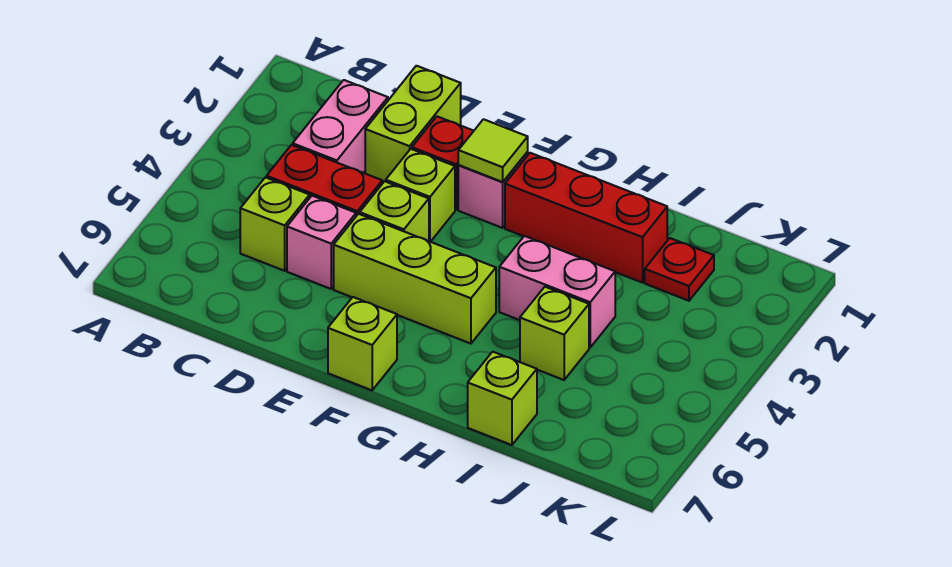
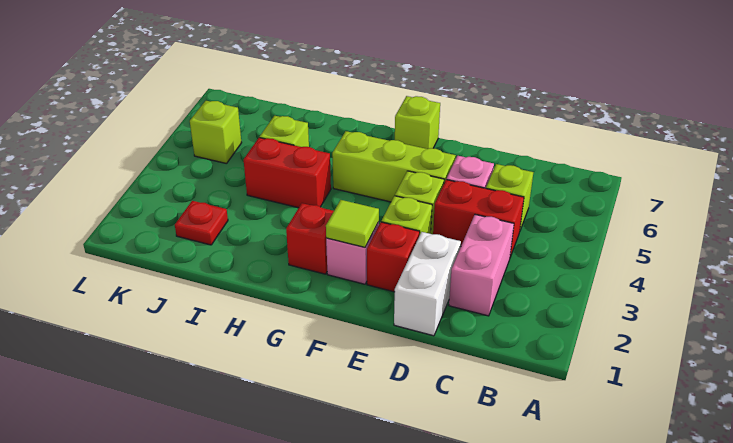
lime 1x2 brick [365,66,461,182] -> white 1x2 brick [394,232,461,336]
red 1x3 brick [505,153,667,283] -> red 1x1 brick [286,203,334,274]
pink 1x2 brick [499,236,615,347] -> red 1x2 brick [244,138,331,208]
lime 1x1 brick [468,352,537,445] -> lime 1x1 brick moved to [190,101,242,164]

